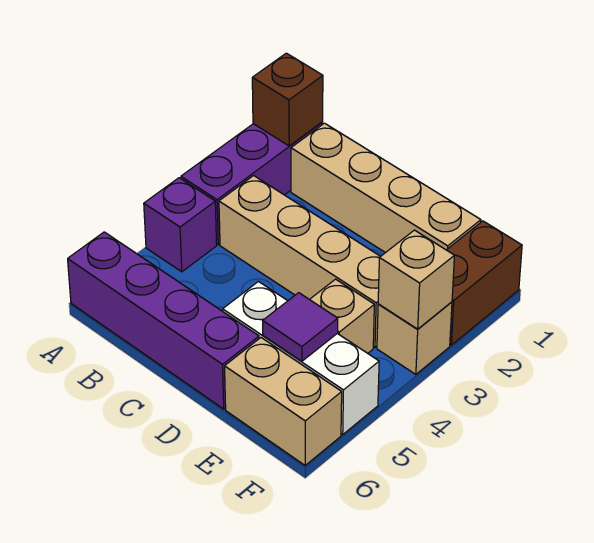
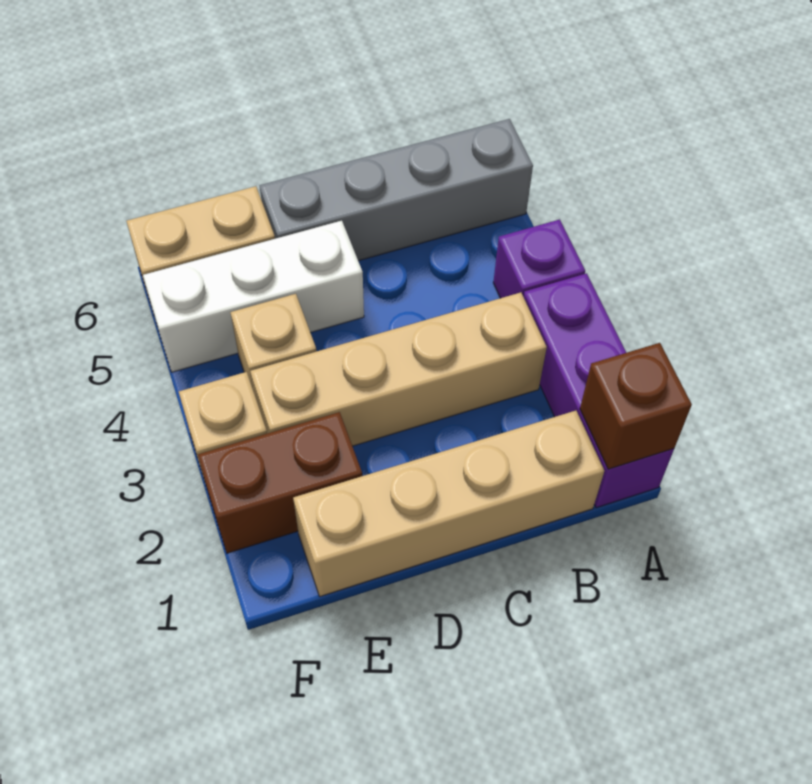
purple 1x4 brick [68,232,259,409] -> grey 1x4 brick [260,119,533,261]
purple 1x1 tile [263,293,338,361] -> none
brown 1x2 brick [447,221,522,345] -> brown 1x2 brick turned to [198,412,362,553]
tan 1x1 brick [378,230,454,329] -> none

